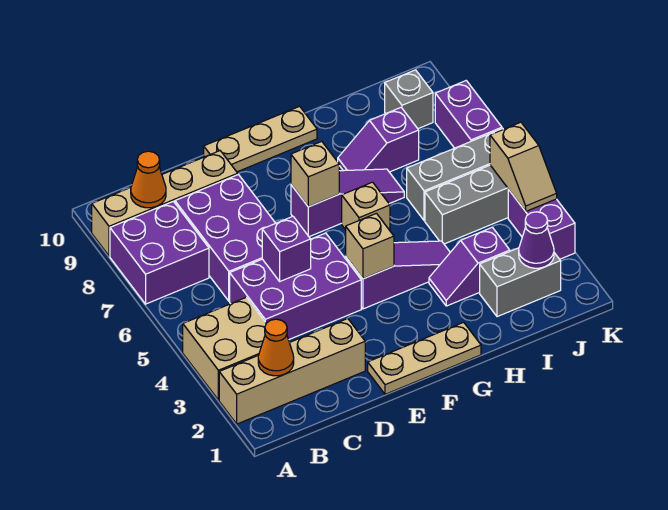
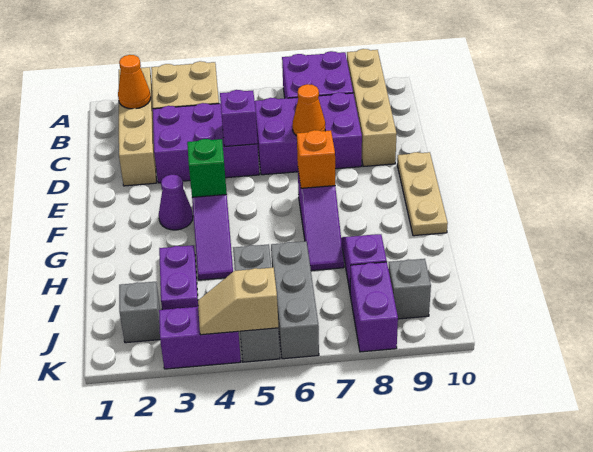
orange 1x1 cone [131,151,166,208] -> orange 1x1 cone moved to [292,84,325,136]
purple 2x3 brick [230,233,361,340] -> purple 2x3 brick turned to [153,103,259,183]
tan 1x3 plate [368,322,481,394] -> none
tan 1x1 brick [346,213,394,279] -> green 1x1 brick [187,139,227,197]
tan 1x1 brick [291,141,339,207] -> orange 1x1 brick [297,130,335,188]
tan 1x1 brick [342,182,390,230] -> none
purple 1x2 slope [429,227,510,306] -> purple 1x2 plate [159,245,198,310]
grey 1x2 brick [480,248,561,317] -> grey 1x1 brick [119,282,160,343]
purple 1x1 cone [519,212,554,268] -> purple 1x1 cone moved to [159,175,193,230]
purple 1x2 brick [435,81,502,148] -> purple 1x2 brick turned to [350,262,398,352]

